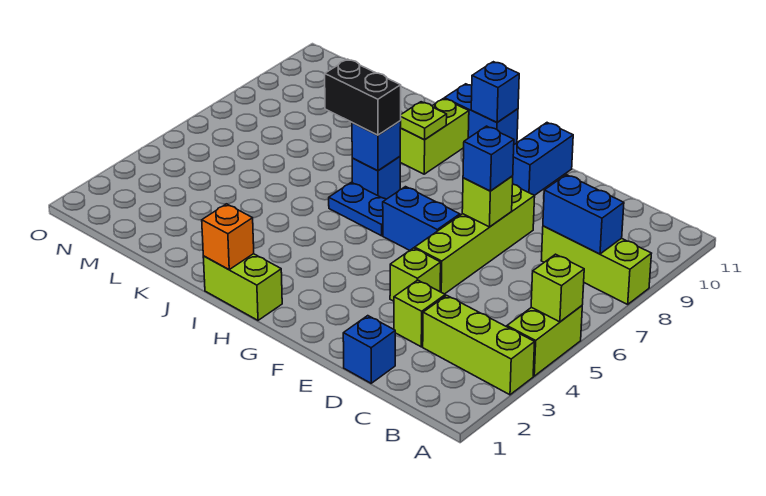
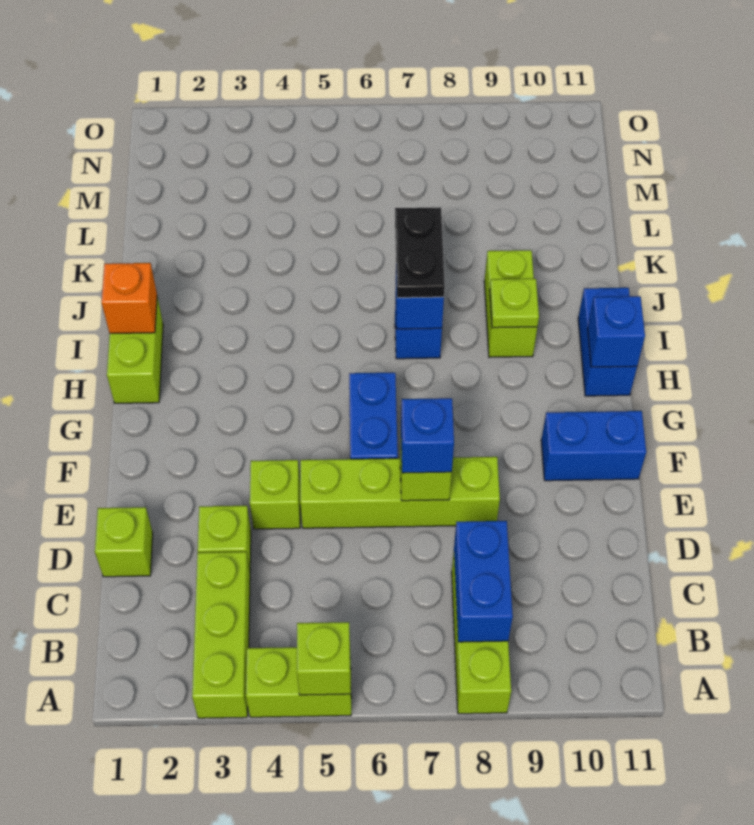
blue 1x1 brick [343,316,395,383] -> lime 1x1 brick [95,507,153,577]
blue 1x2 plate [329,182,386,236] -> none
black 1x2 brick [325,59,401,135] -> black 1x2 plate [395,207,445,298]
lime 1x2 brick [400,99,469,174] -> lime 1x2 brick turned to [484,250,537,357]

